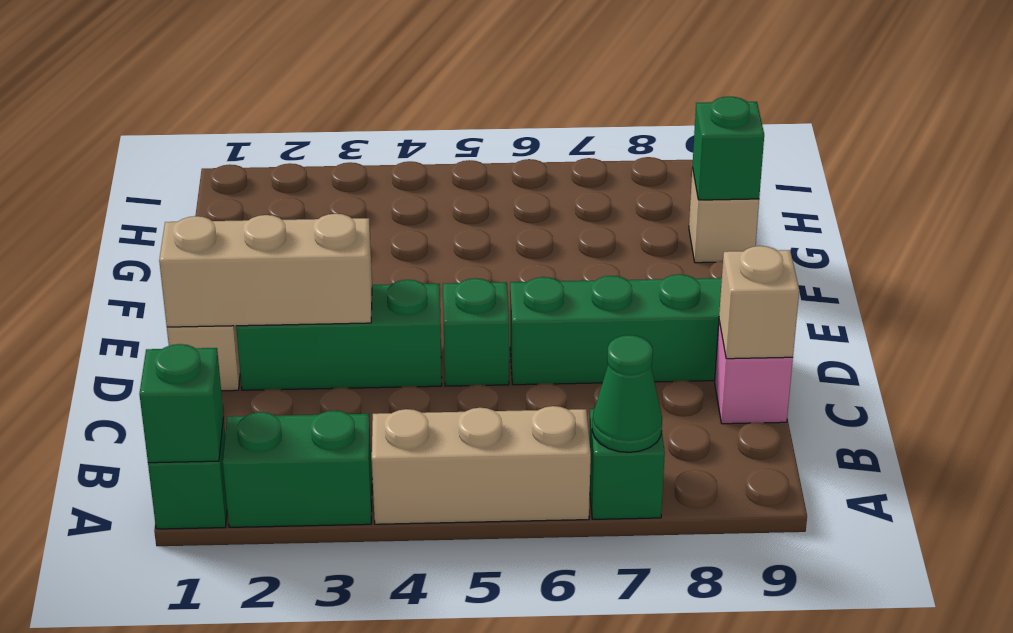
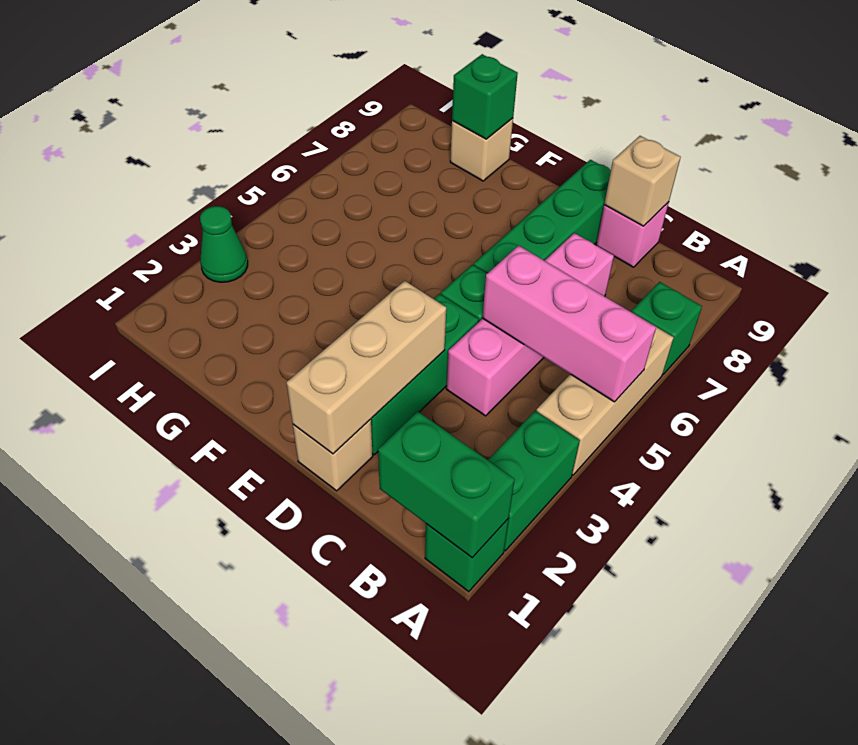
green 1x1 brick [139,344,224,463] -> green 1x2 brick [378,411,515,558]
none -> pink 1x3 brick [482,245,656,402]
green 1x1 cone [592,335,662,452] -> green 1x1 cone moved to [200,206,248,282]
none -> pink 1x4 brick [446,233,614,416]

